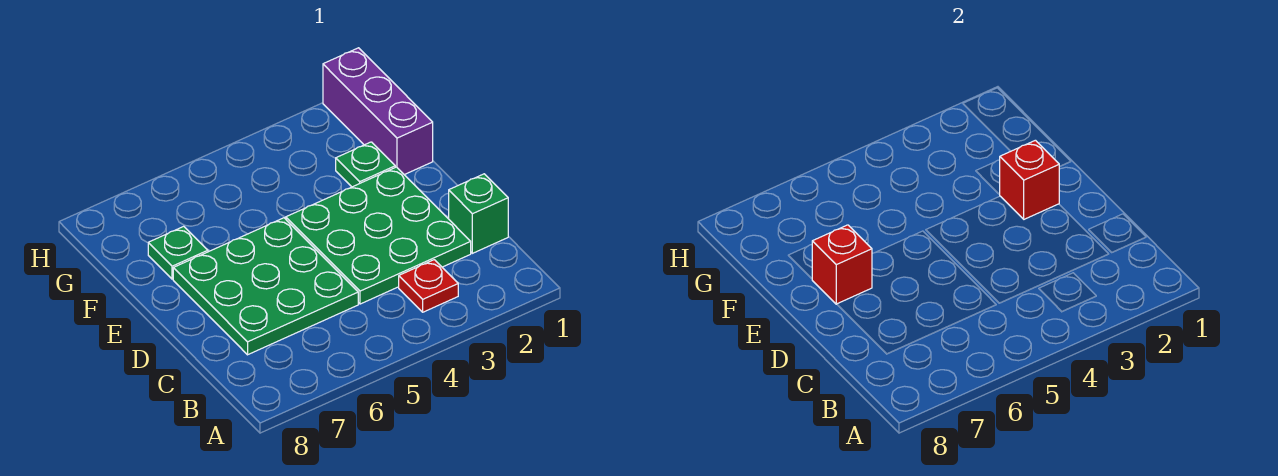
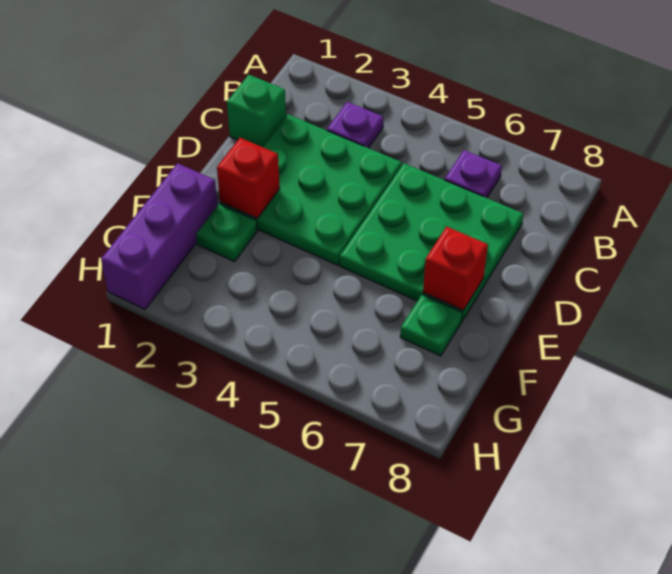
red 1x1 plate [399,260,458,312] -> purple 1x1 plate [327,102,383,148]
none -> purple 1x1 plate [445,150,502,198]

